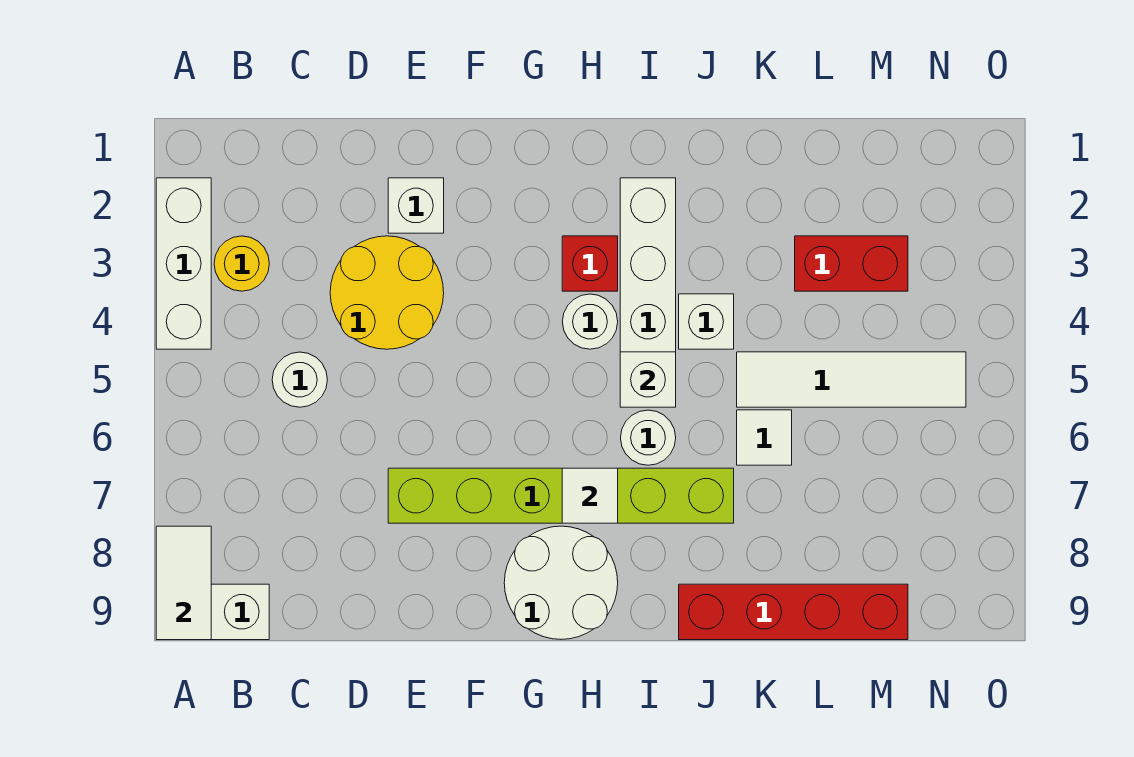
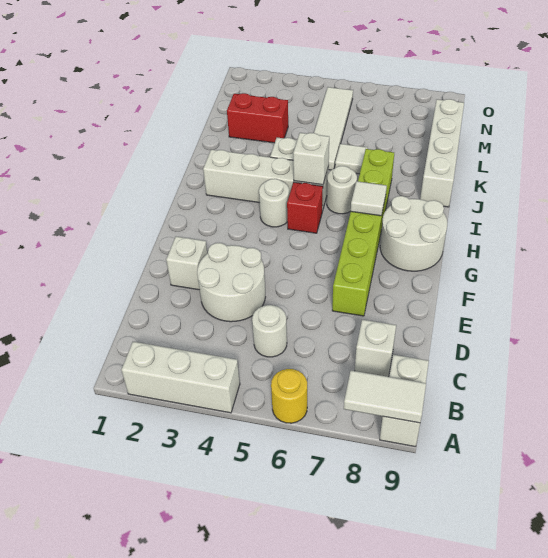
yellow 1x1 round brick [214,236,269,291] -> yellow 1x1 round brick moved to [271,369,307,423]
none -> white 1x1 brick [355,320,396,377]
yellow 2x2 round brick [330,236,444,349] -> white 2x2 round brick [197,243,265,322]
red 1x1 brick [562,236,618,291] -> red 1x1 brick moved to [287,182,323,233]
red 1x4 brick [679,584,908,640] -> white 1x4 brick [420,99,464,207]
red 1x2 brick [795,236,908,291] -> red 1x2 brick turned to [227,93,288,143]

